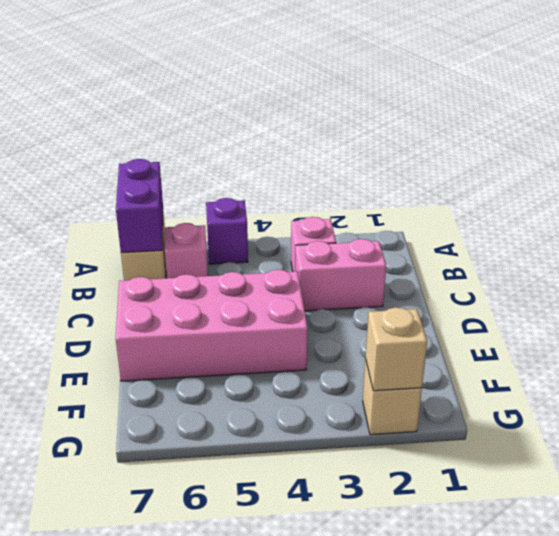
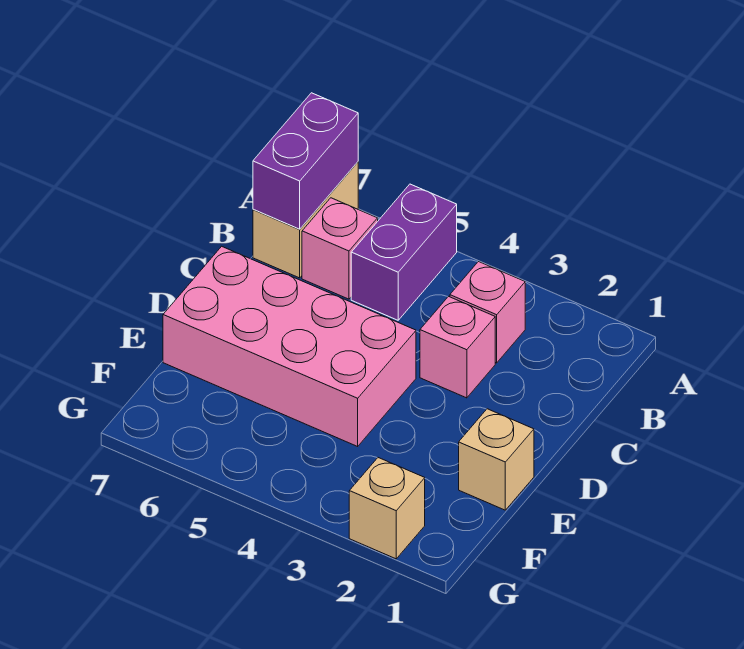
purple 1x1 brick [206,198,248,264] -> purple 1x2 brick [351,184,457,320]
pink 1x2 brick [295,239,386,311] -> pink 1x1 brick [420,296,495,398]
tan 1x1 brick [366,307,427,391] -> tan 1x1 brick moved to [459,409,534,510]

